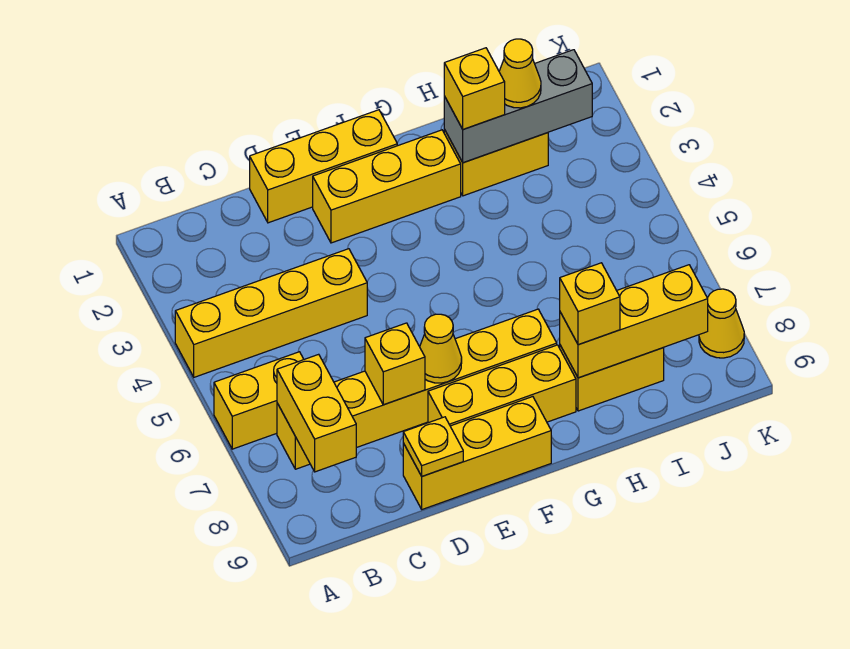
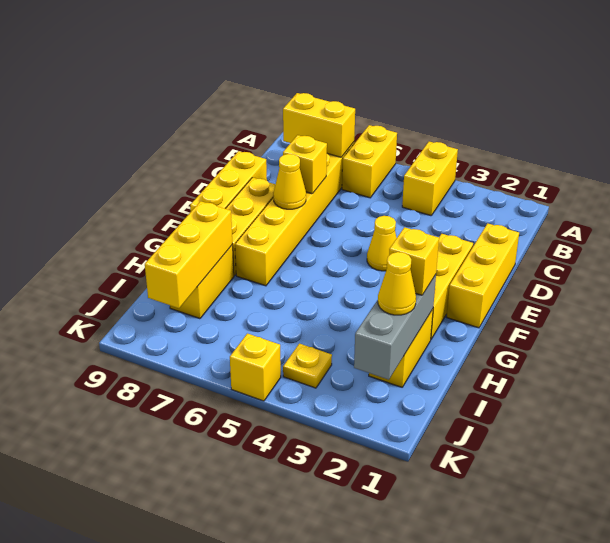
yellow 1x4 brick [175,249,367,377] -> yellow 1x2 brick [402,142,458,216]
yellow 1x1 plate [403,417,463,476] -> yellow 1x1 plate moved to [283,344,332,388]
yellow 1x1 brick [560,263,620,345] -> yellow 1x1 brick moved to [230,333,281,401]
yellow 1x1 cone [699,289,744,358] -> yellow 1x1 cone moved to [367,216,397,271]

